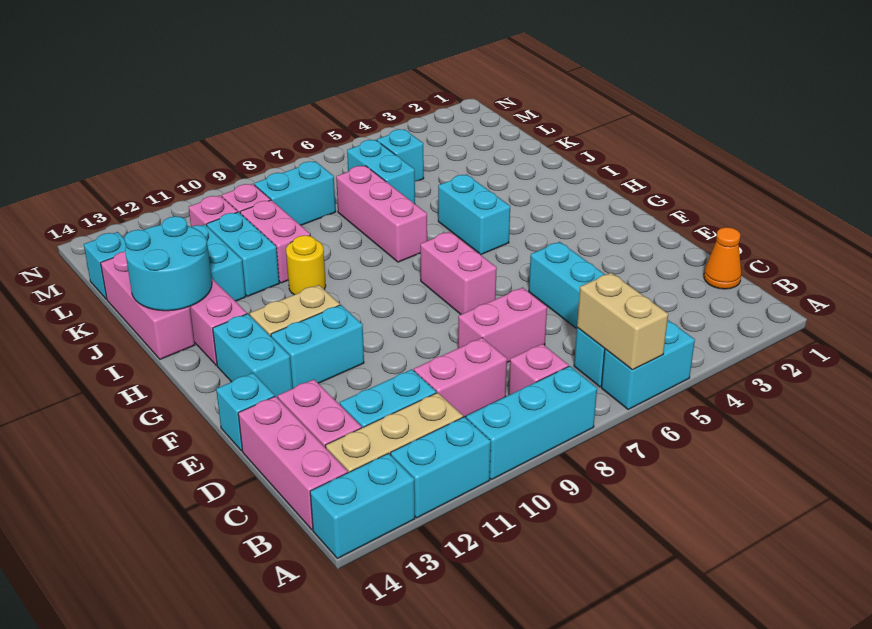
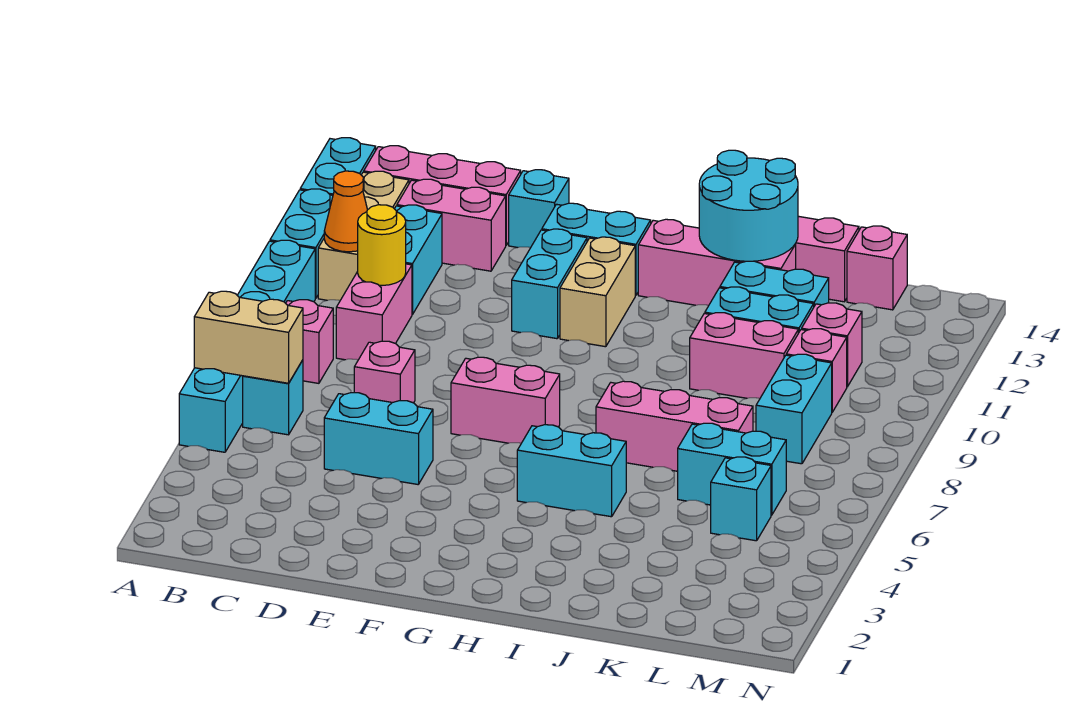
orange 1x1 cone [704,227,741,289] -> orange 1x1 cone moved to [324,171,367,252]
pink 1x2 brick [458,288,547,363] -> pink 1x1 brick [354,341,415,403]
yellow 1x1 round brick [286,235,326,295] -> yellow 1x1 round brick moved to [358,205,406,285]
cyan 1x1 brick [84,232,126,299] -> pink 1x1 brick [847,226,907,310]

